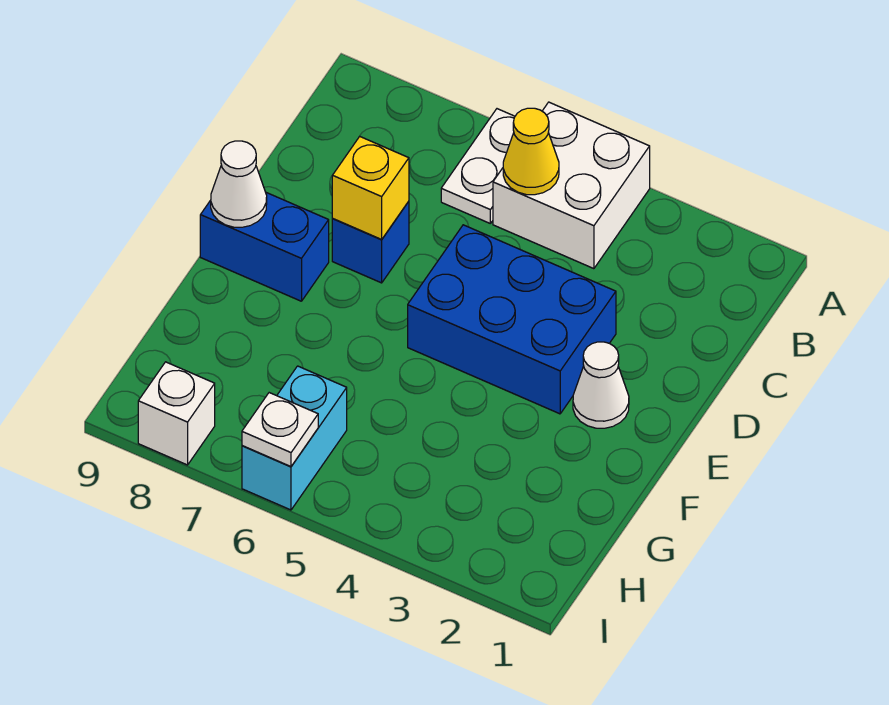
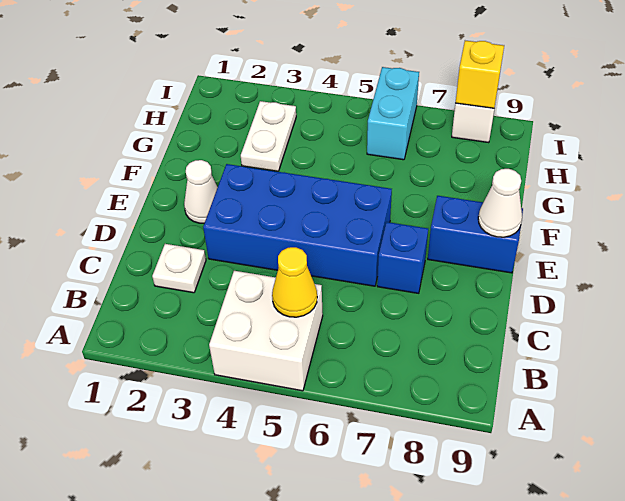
white 1x2 plate [441,109,515,223] -> white 1x2 plate moved to [241,101,296,171]
blue 2x3 brick [408,225,616,414] -> blue 2x4 brick [203,164,392,286]
yellow 1x1 brick [332,136,409,239] -> yellow 1x1 brick moved to [456,41,504,108]
white 1x1 plate [242,393,318,467] -> white 1x1 plate moved to [152,244,206,293]

